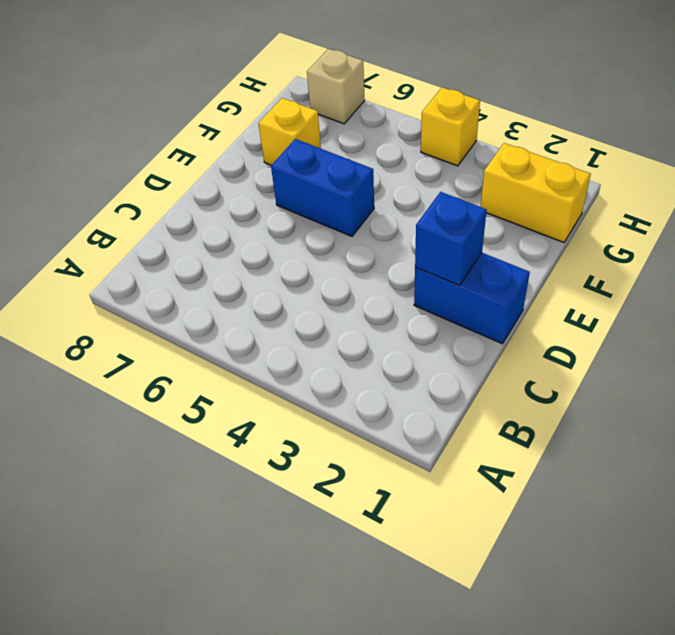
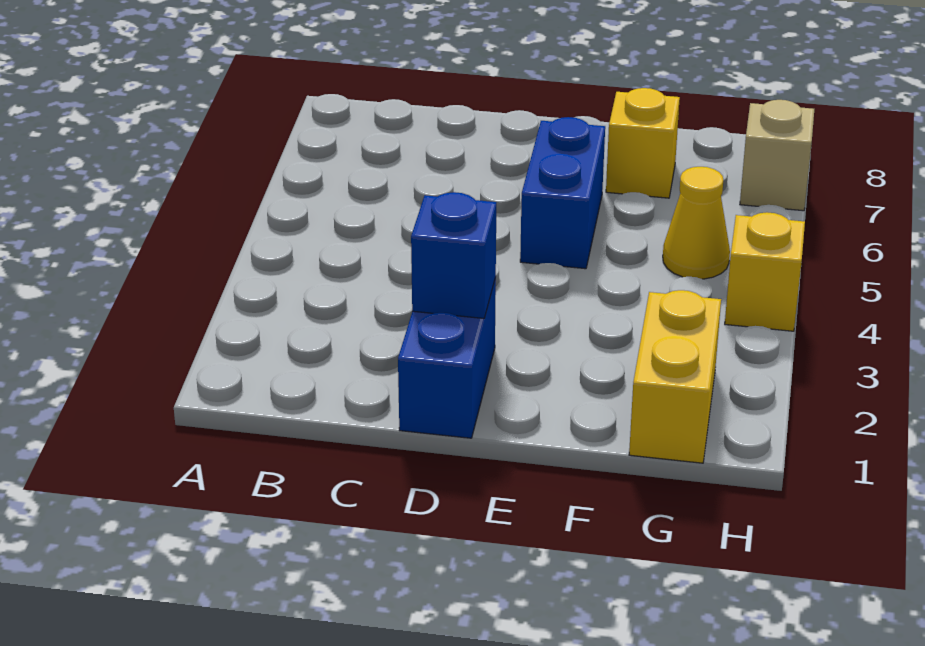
none -> yellow 1x1 cone [663,167,730,279]

